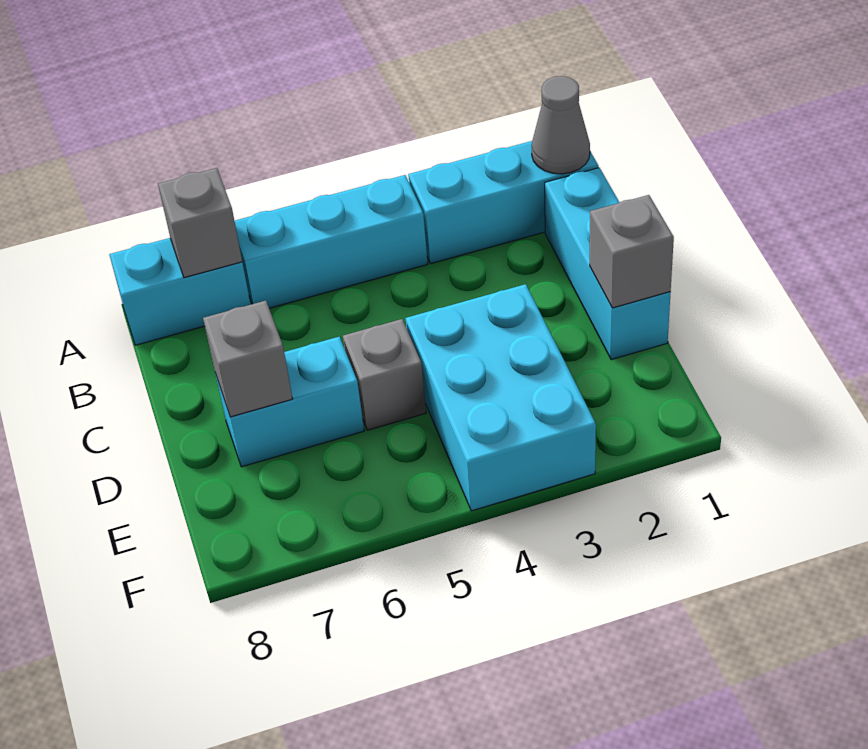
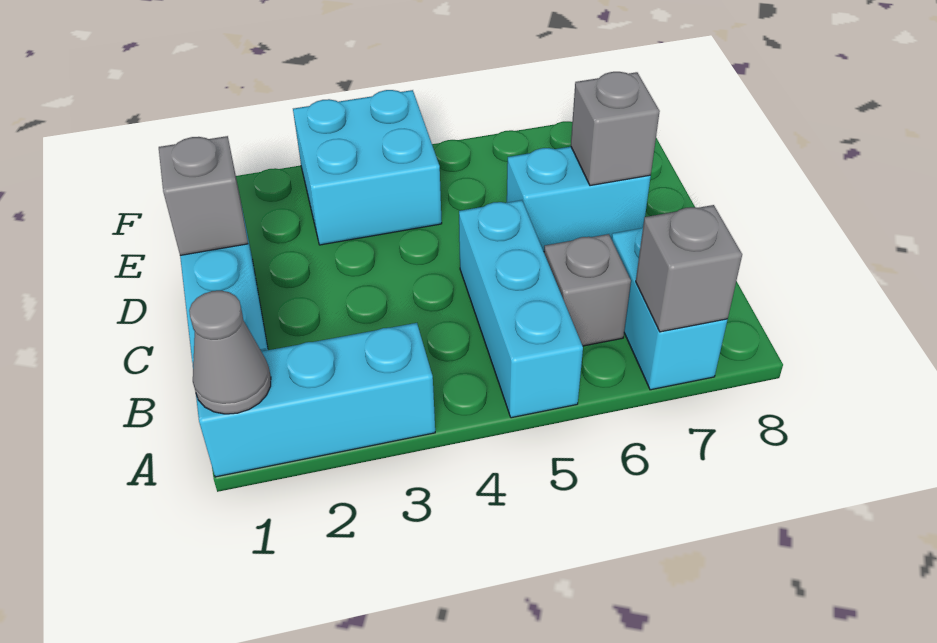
cyan 1x3 brick [235,175,428,308] -> cyan 1x3 brick turned to [459,200,583,418]
cyan 1x2 brick [109,238,251,345] -> cyan 1x2 brick turned to [612,228,727,390]
cyan 2x3 brick [405,284,596,511] -> cyan 2x2 brick [293,90,442,245]
grey 1x1 brick [343,319,426,430] -> grey 1x1 brick moved to [544,234,631,346]

